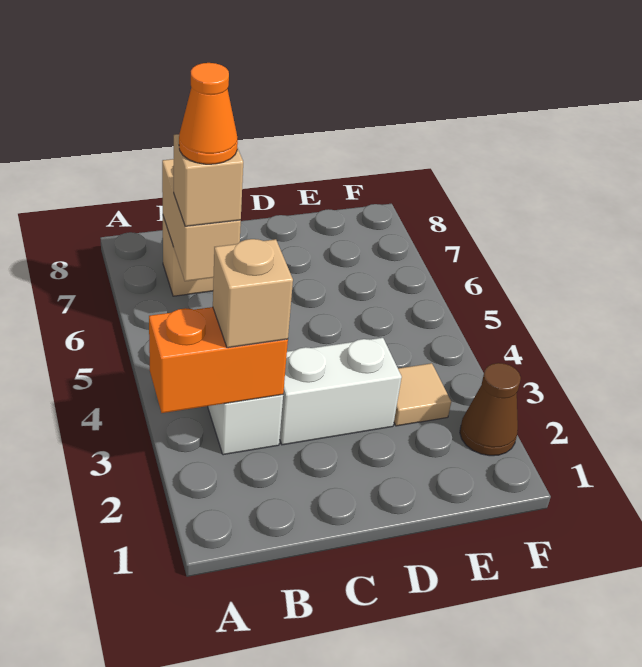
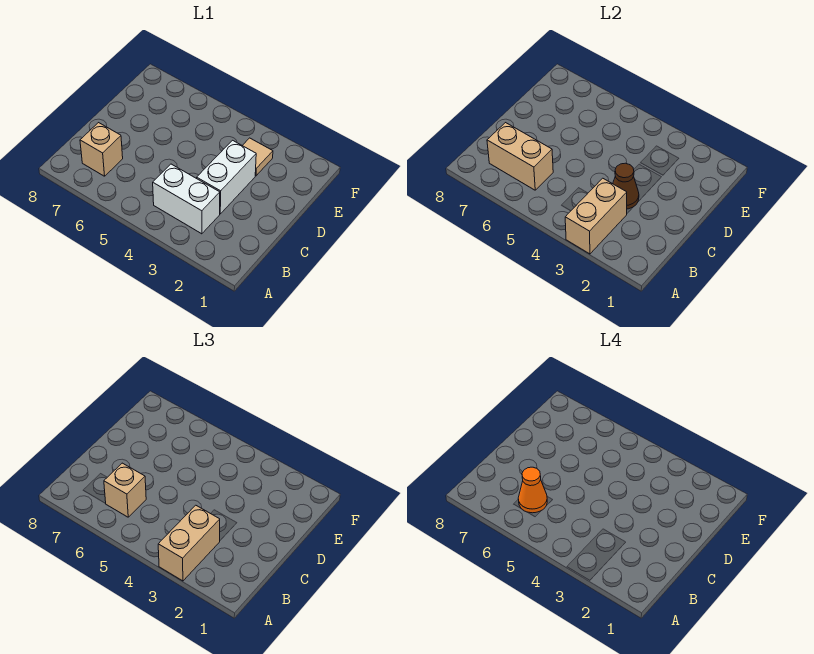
orange 1x2 brick [149,307,288,413] -> tan 1x2 brick [565,178,627,254]
tan 1x1 brick [213,239,293,348] -> tan 1x2 brick [158,505,220,581]
brown 1x1 cone [460,363,521,456] -> brown 1x1 cone moved to [613,163,639,209]

